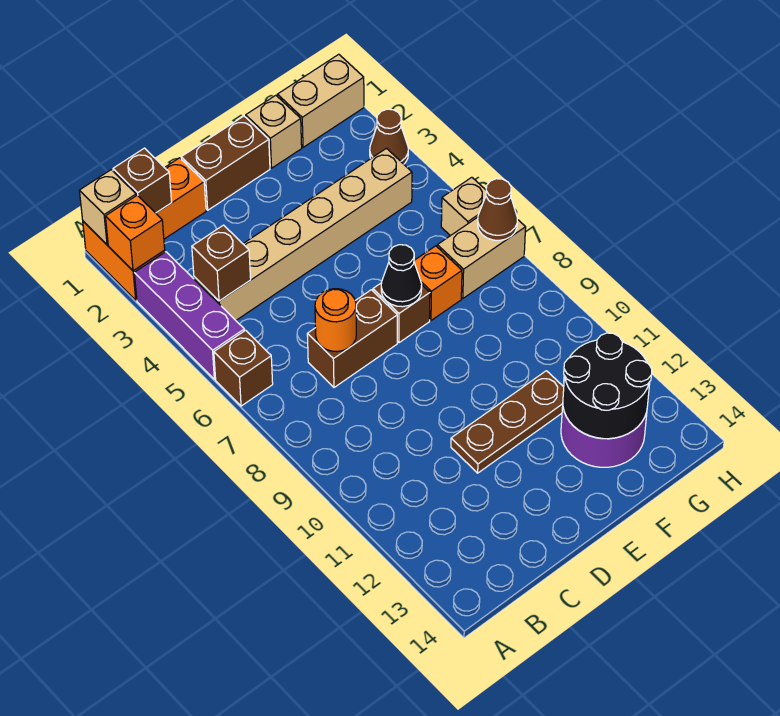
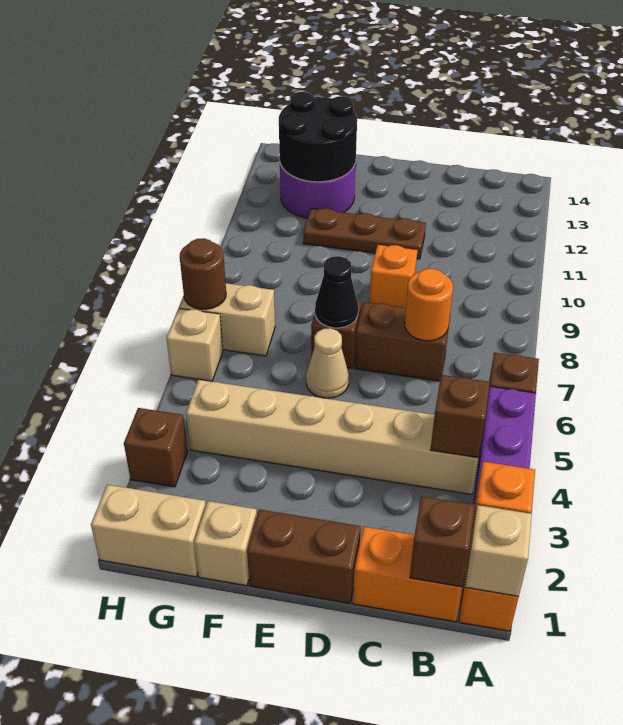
none -> tan 1x1 cone [306,328,349,398]
orange 1x1 brick [414,246,462,320] -> orange 1x1 brick moved to [369,245,417,308]
brown 1x1 cone [370,109,408,164] -> brown 1x1 brick [124,408,188,487]
brown 1x1 cone [478,179,518,240] -> brown 1x1 round brick [180,238,226,309]

